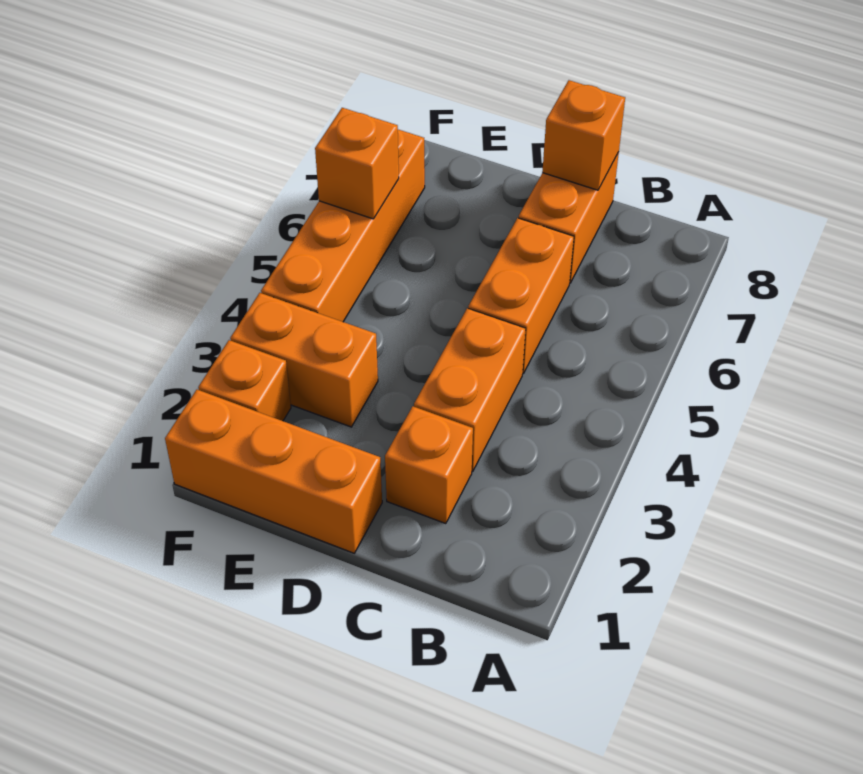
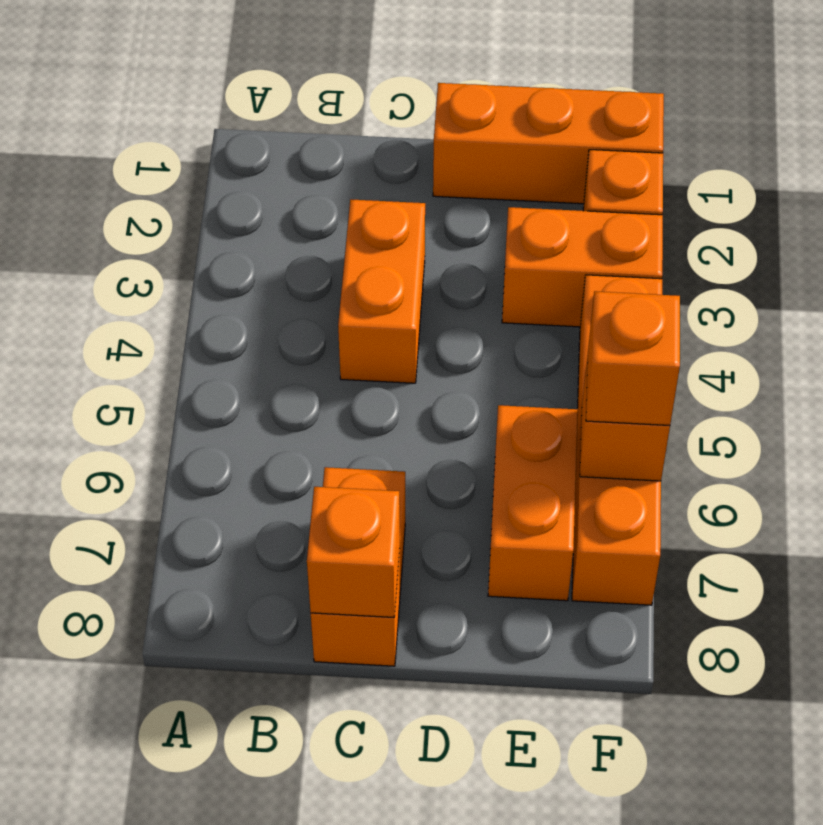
orange 1x1 brick [385,406,473,524] -> orange 1x1 brick moved to [586,291,680,425]
orange 1x2 brick [468,218,574,374] -> orange 1x2 brick moved to [488,405,578,601]

